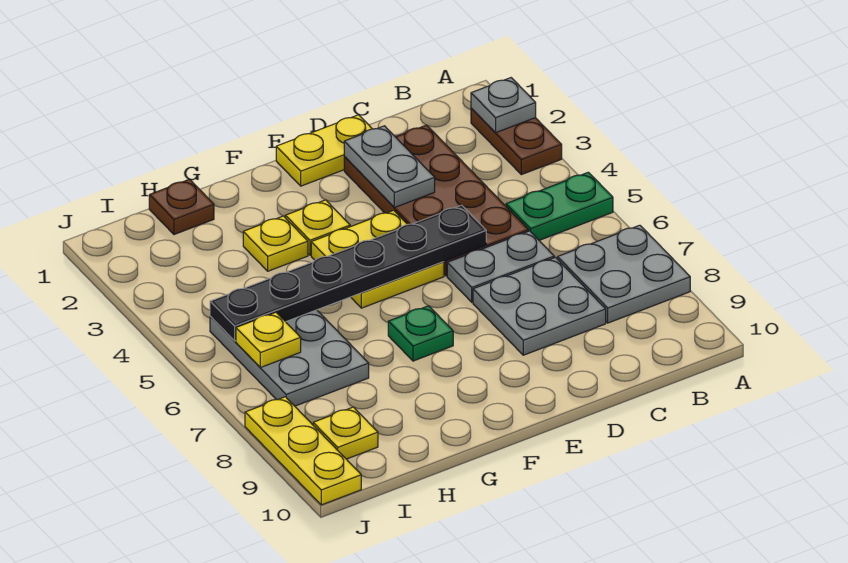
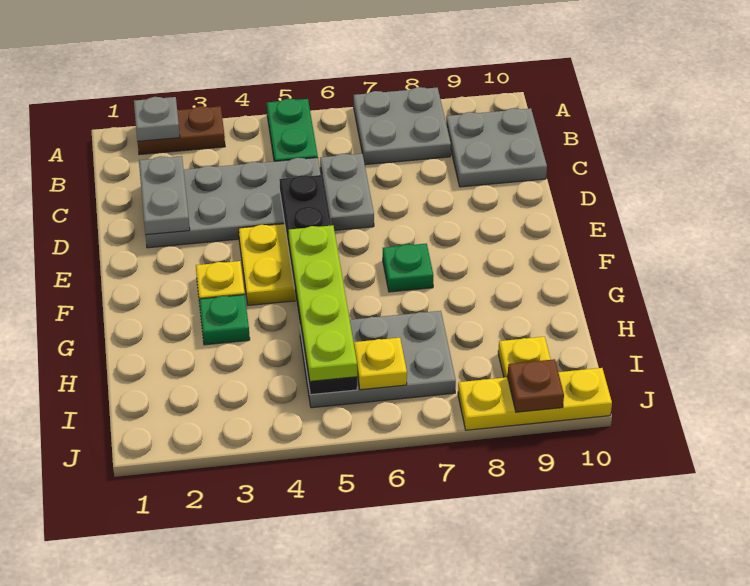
brown 2x4 plate [344,125,529,276] -> grey 2x4 plate [146,158,321,248]
grey 2x2 plate [473,257,606,355] -> grey 2x2 plate moved to [446,108,547,187]
yellow 1x2 plate [276,115,372,186] -> none
grey 1x2 plate [344,126,435,208] -> grey 1x2 plate turned to [139,156,190,235]
none -> lime 1x4 plate [289,225,357,381]
yellow 1x1 plate [243,216,308,271] -> green 1x1 plate [199,295,250,345]
brown 1x1 plate [149,179,214,235] -> brown 1x1 plate moved to [508,359,564,412]

